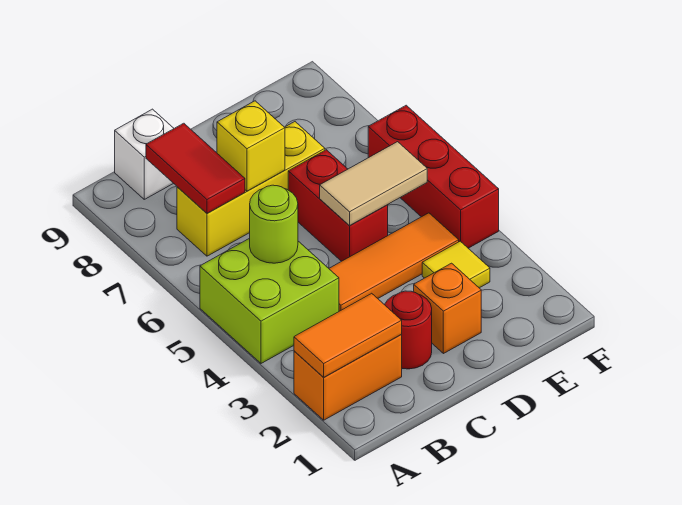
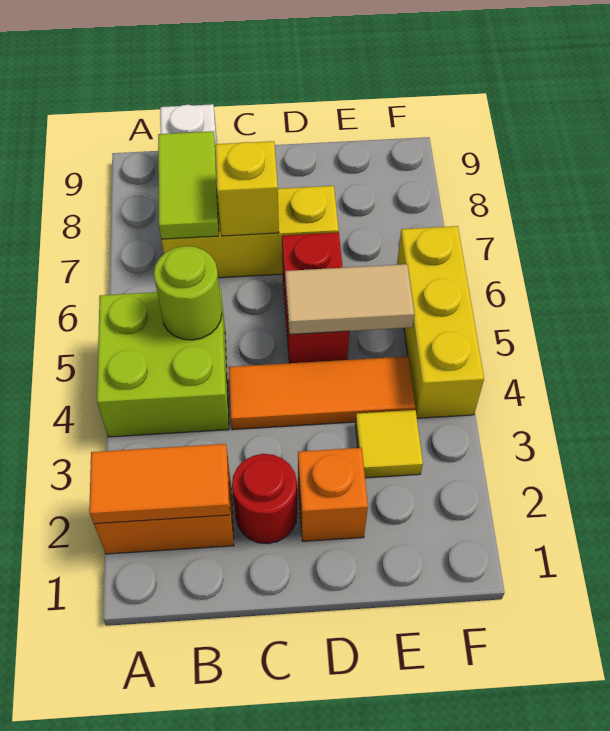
red 1x2 tile [146,123,245,213] -> lime 1x2 tile [158,131,219,239]
red 1x3 brick [368,105,499,248] -> yellow 1x3 brick [397,226,484,418]

